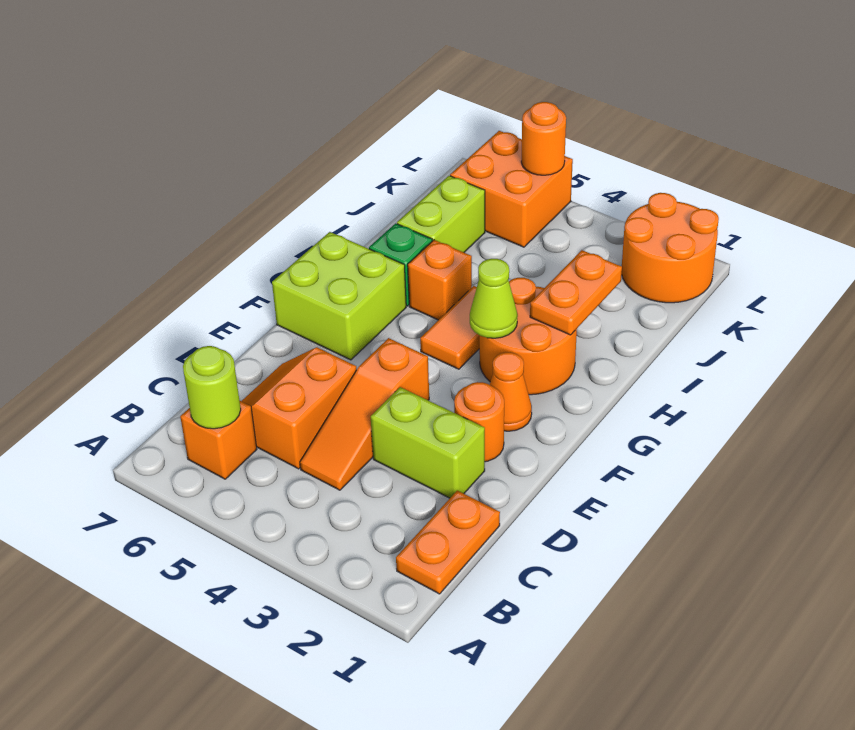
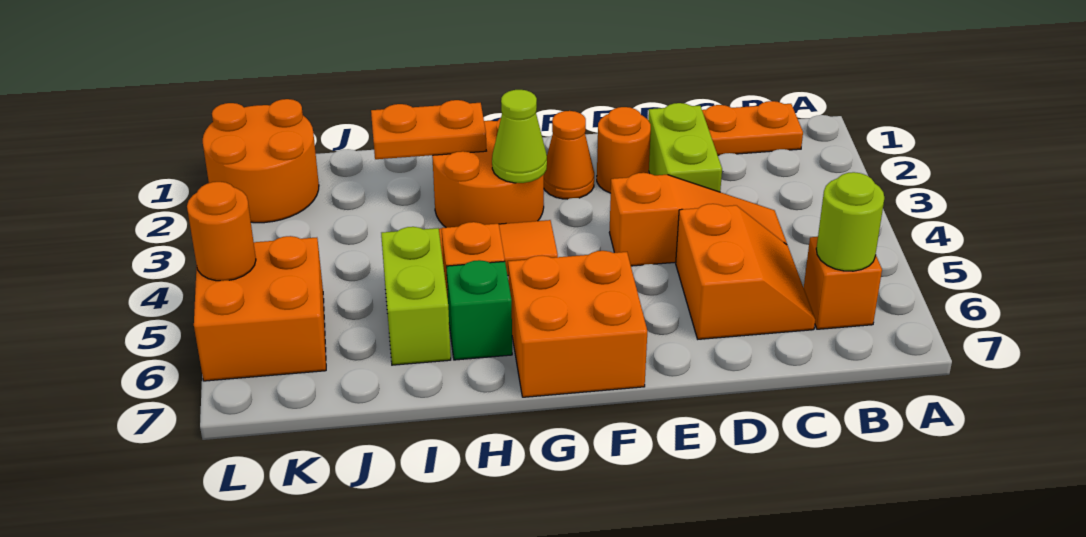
orange 2x2 slope [242,347,357,469] -> orange 2x2 slope turned to [676,204,815,339]
lime 2x2 brick [272,232,406,360] -> orange 2x2 brick [508,251,647,397]
lime 1x2 brick [397,176,485,252] -> lime 1x2 brick turned to [381,227,451,365]

